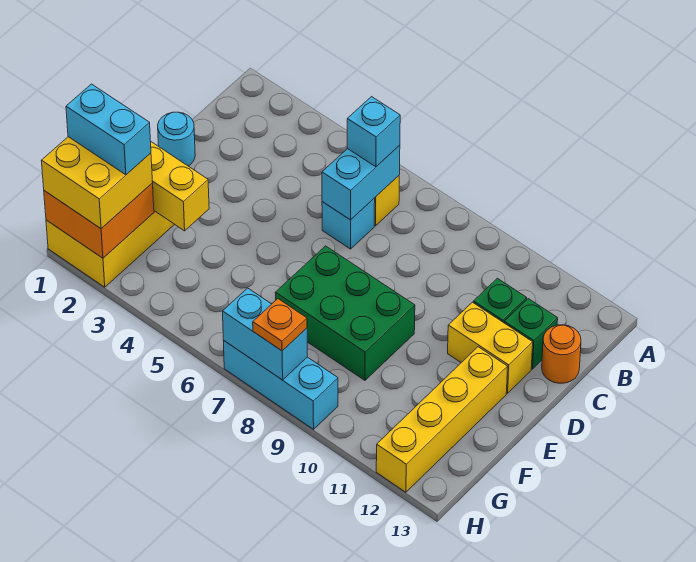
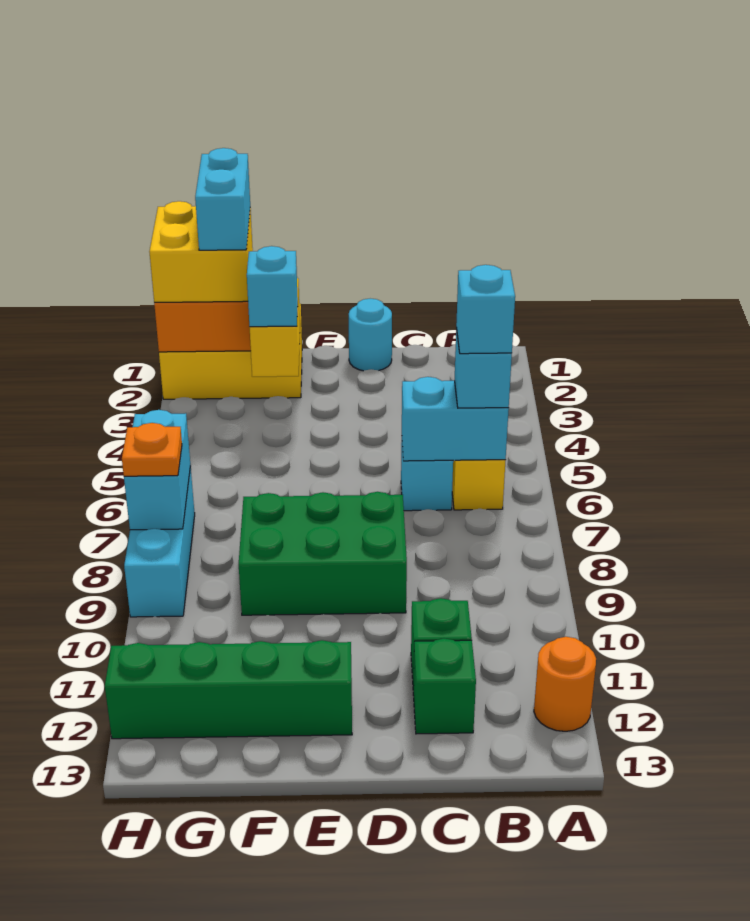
none -> cyan 1x1 brick [456,265,515,354]
orange 1x1 round brick [542,325,581,383] -> orange 1x1 round brick moved to [534,637,596,731]
yellow 1x2 brick [448,302,533,393] -> none
green 2x3 brick [275,246,415,380] -> green 2x3 brick turned to [239,492,407,615]
yellow 1x4 brick [376,347,508,492] -> green 1x4 brick [105,640,352,739]
none -> cyan 1x1 brick [247,246,298,327]

